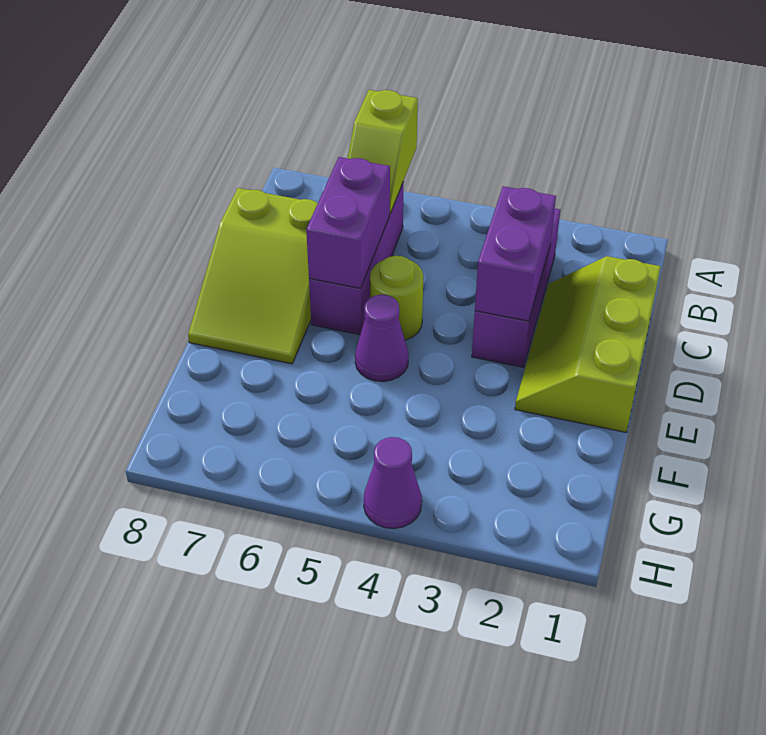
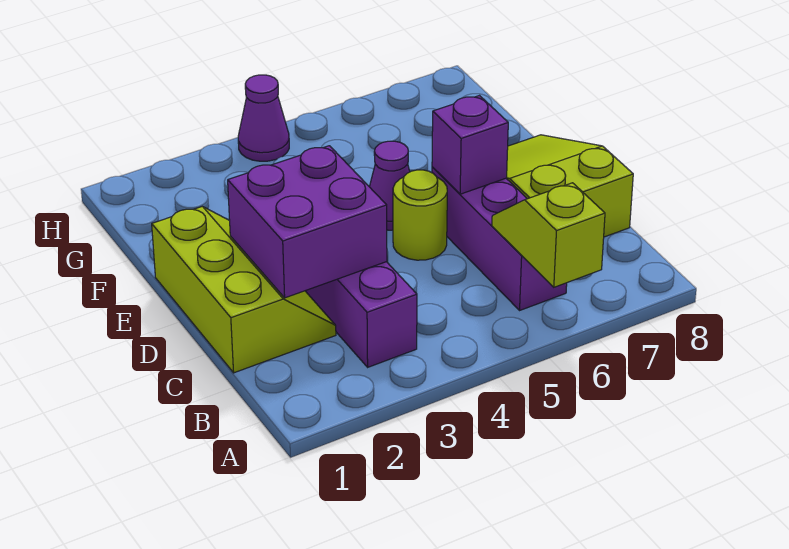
purple 1x2 brick [475,186,556,321] -> purple 2x2 brick [228,146,387,298]
purple 1x2 brick [306,157,390,288] -> purple 1x1 brick [432,96,508,194]

